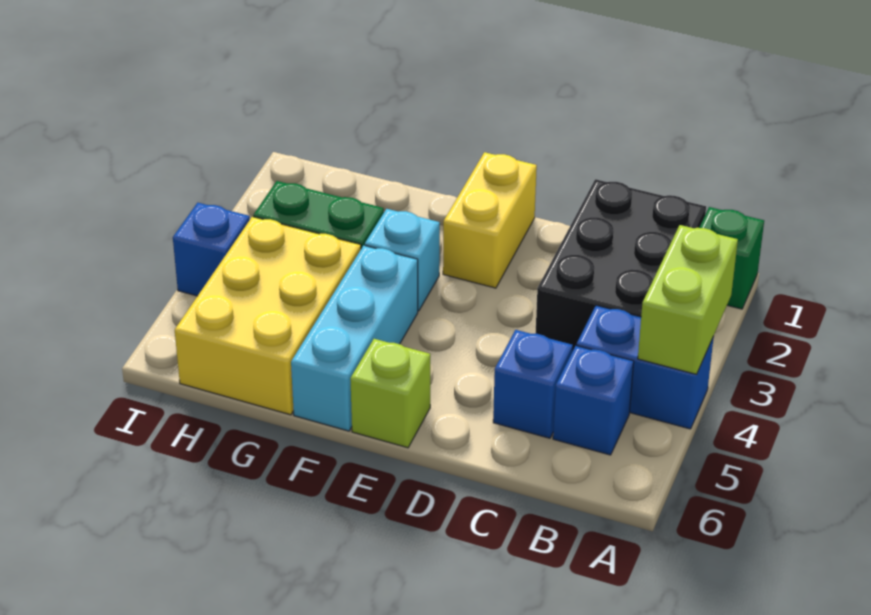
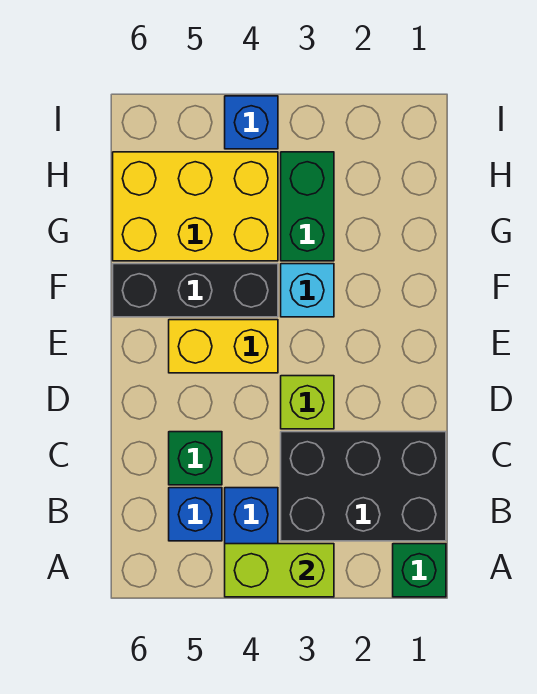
blue 1x1 brick [493,330,573,438] -> green 1x1 brick [169,432,222,485]
yellow 1x2 brick [443,152,537,288] -> yellow 1x2 brick moved to [169,320,278,373]
lime 1x1 brick [350,339,430,448] -> lime 1x1 brick moved to [281,376,334,429]
cyan 1x3 brick [291,245,418,431] -> black 1x3 brick [113,264,278,317]

